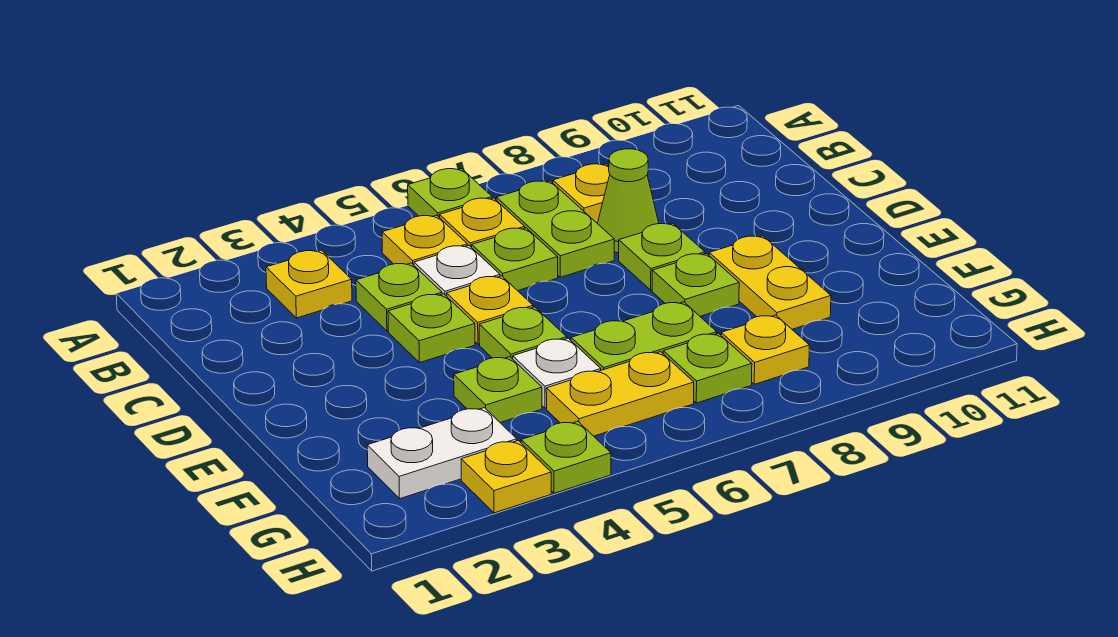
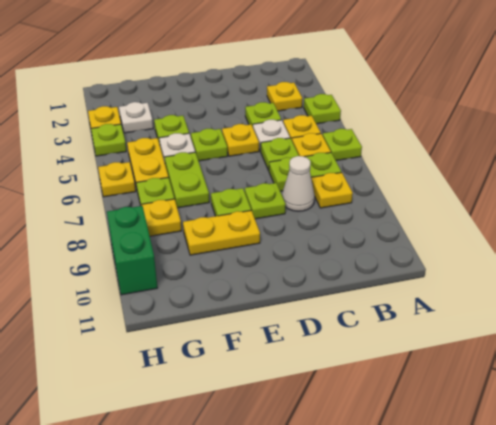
lime 1x1 cone [597,149,659,253] -> white 1x1 cone [282,156,315,211]
lime 1x1 plate [388,294,475,363] -> lime 1x1 plate moved to [304,94,341,124]
white 1x2 plate [367,408,517,499] -> white 1x1 plate [119,102,153,133]
none -> yellow 1x1 plate [98,162,136,197]
none -> green 1x2 brick [107,206,158,295]

